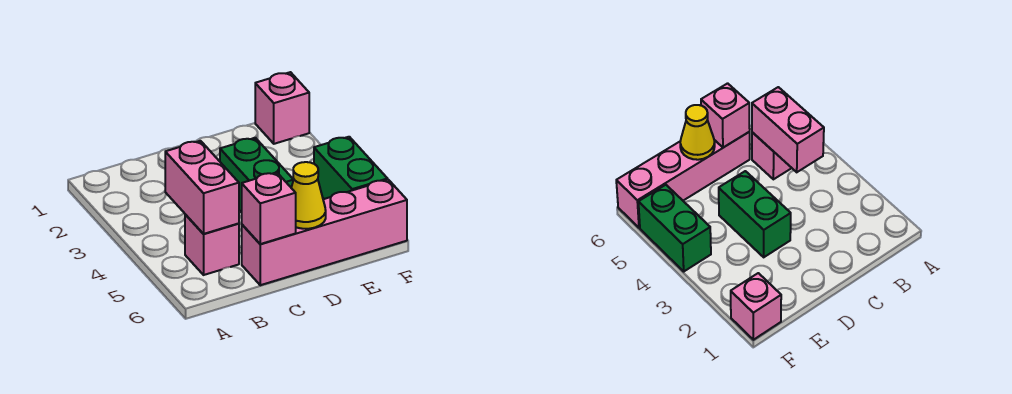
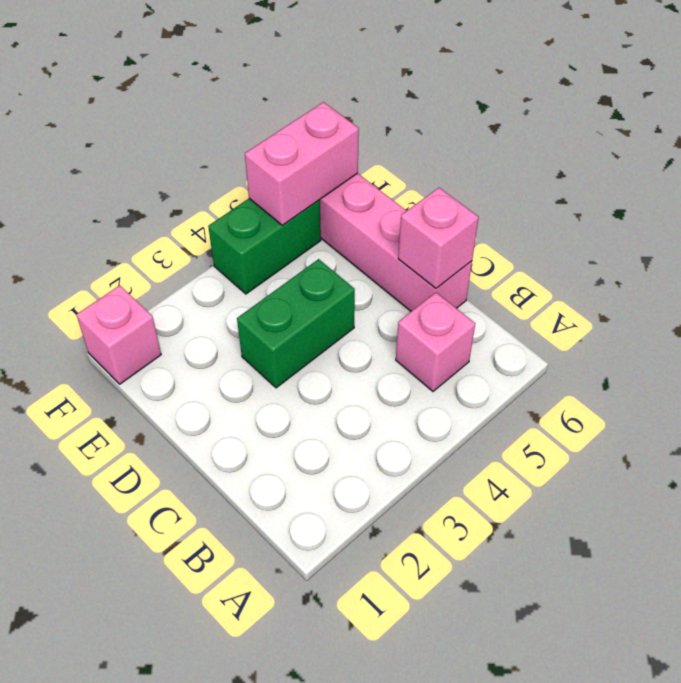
pink 1x2 brick [165,141,239,234] -> pink 1x2 brick moved to [245,102,359,225]
yellow 1x1 cone [291,162,326,229] -> none

